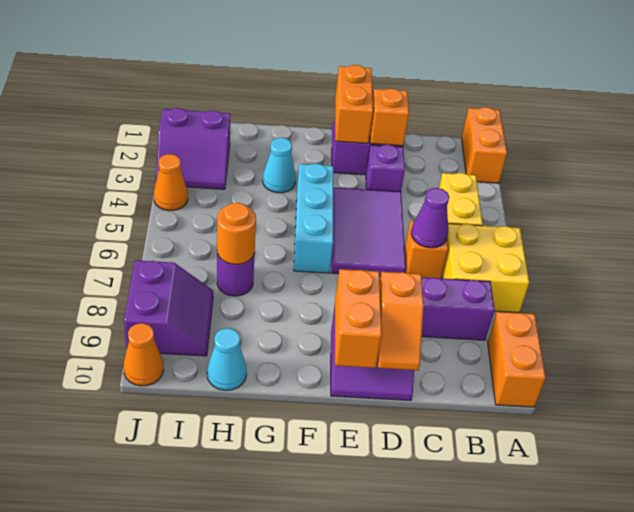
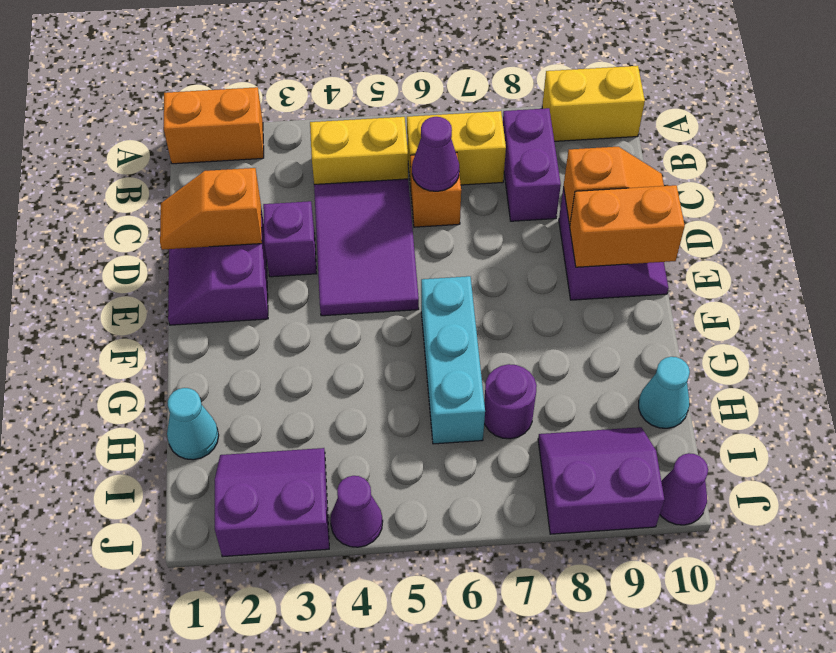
yellow 2x2 brick [442,224,529,313] -> yellow 1x2 brick [407,111,506,188]
orange 1x2 brick [488,312,546,407] -> yellow 1x2 brick [542,66,645,141]
purple 2x3 tile [331,187,406,276] -> purple 2x3 tile turned to [314,179,419,316]
orange 1x2 brick [335,65,373,143] -> none
cyan 1x3 brick [294,163,333,273] -> cyan 1x3 brick turned to [421,276,485,444]
cyan 1x1 cone [263,138,296,193] -> cyan 1x1 cone moved to [167,388,219,460]
orange 1x1 round brick [217,203,256,264] -> none
purple 2x2 slope [156,108,230,189] -> purple 2x2 slope turned to [215,448,329,557]
orange 1x1 cone [154,154,188,211] -> purple 1x1 cone [330,476,383,547]
orange 1x1 cone [123,323,164,386] -> purple 1x1 cone [660,453,708,525]

